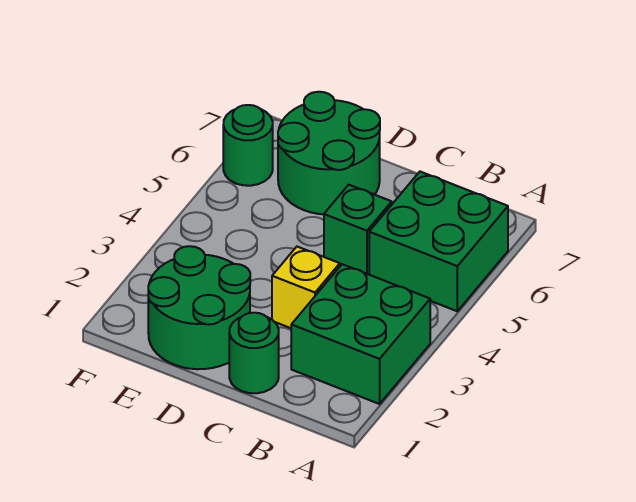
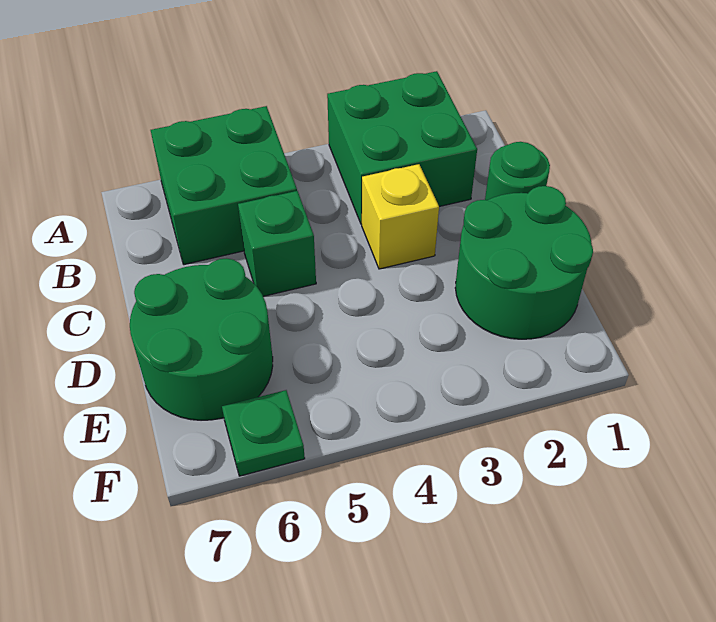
green 1x1 round brick [223,105,273,186] -> green 1x1 plate [222,390,305,476]

